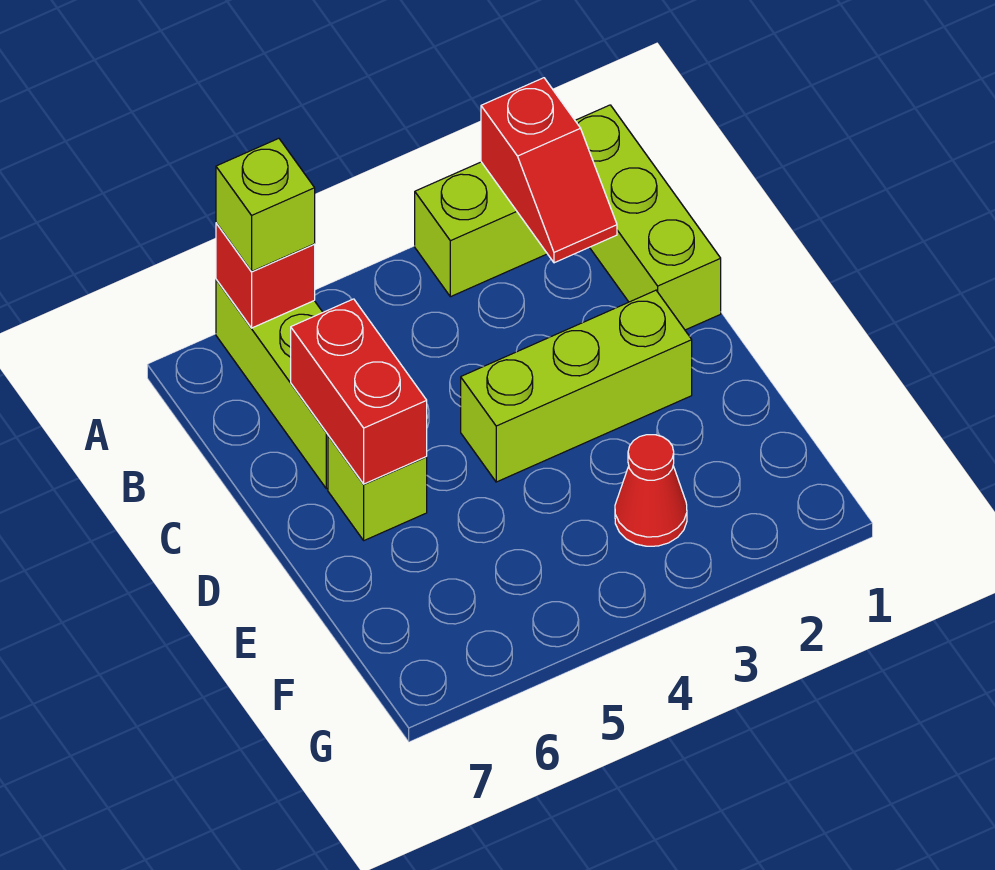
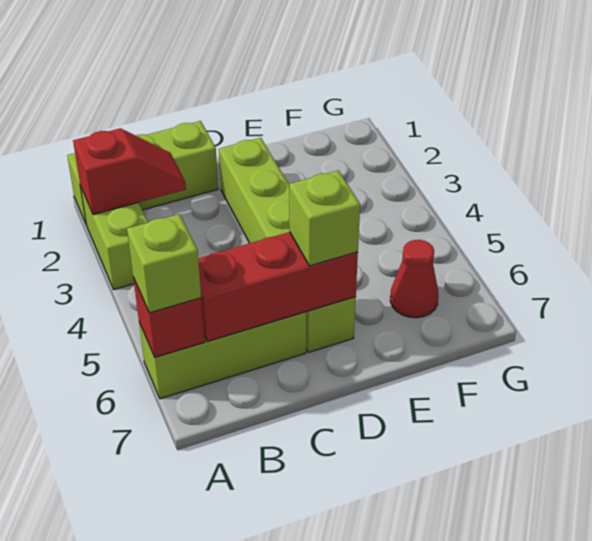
red 1x2 brick [291,299,427,484] -> red 1x3 brick [198,232,358,341]
none -> lime 1x1 brick [289,170,360,266]
red 1x1 cone [615,435,687,546] -> red 1x1 cone moved to [390,240,438,318]

